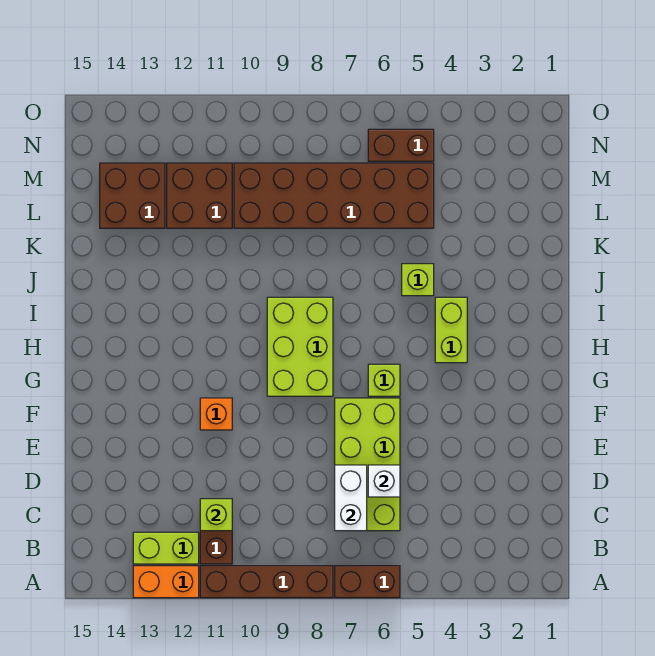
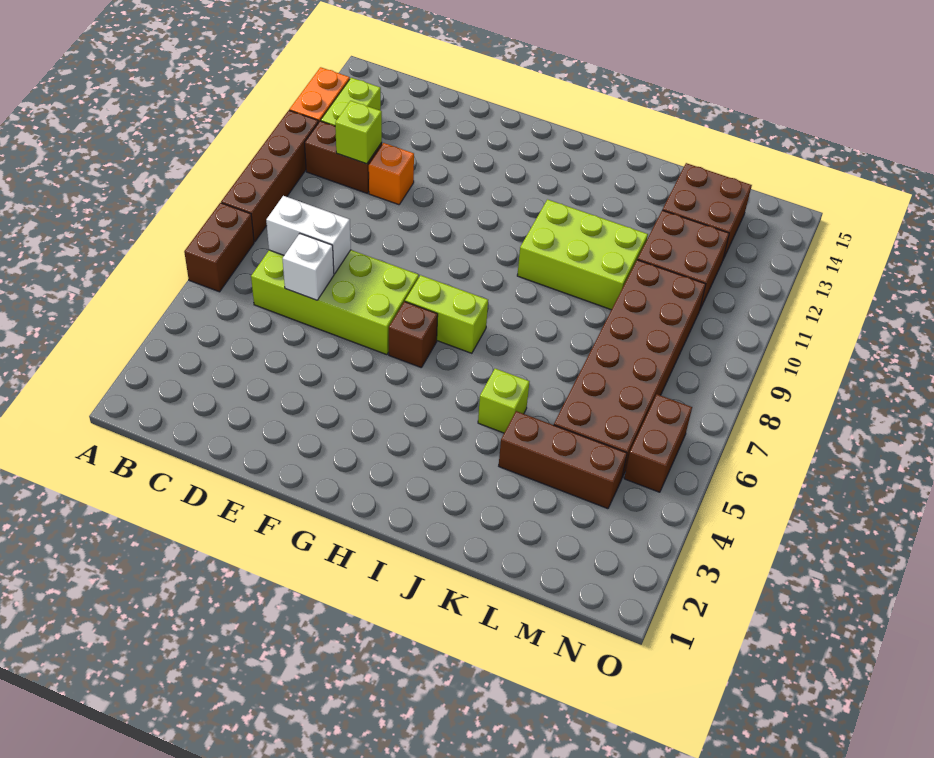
orange 1x1 brick [200,398,232,430] -> orange 1x1 brick moved to [369,143,414,205]
lime 1x1 brick [368,364,400,396] -> brown 1x1 brick [389,302,438,368]
lime 2x3 brick [267,297,333,396] -> lime 2x3 brick moved to [517,200,648,310]
lime 1x2 brick [435,297,467,363] -> lime 1x2 brick moved to [405,275,488,353]
none -> brown 1x3 brick [499,411,627,509]

